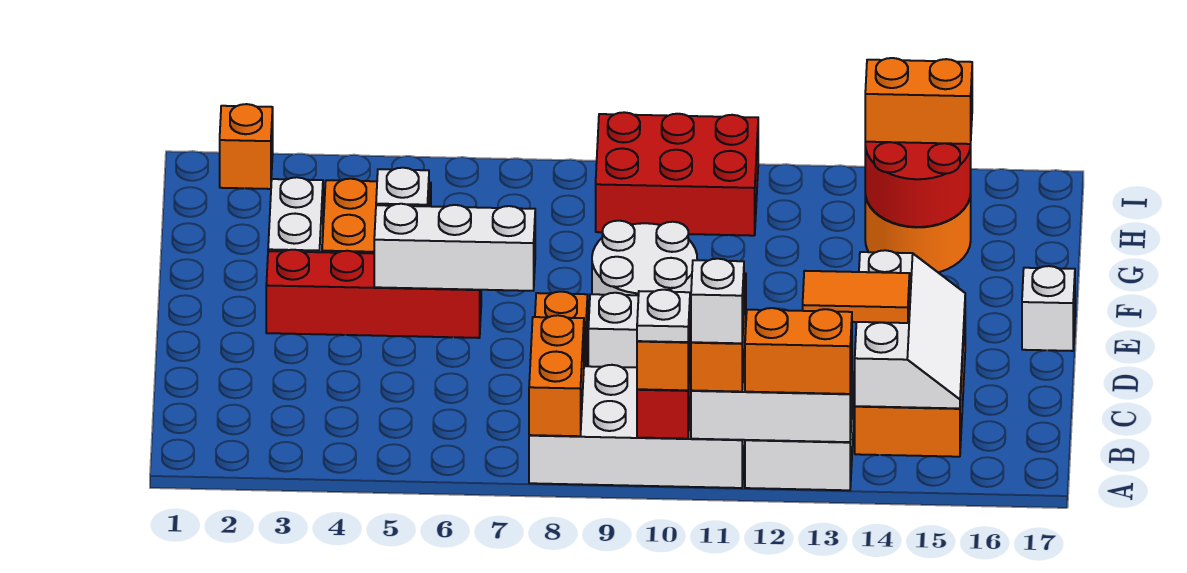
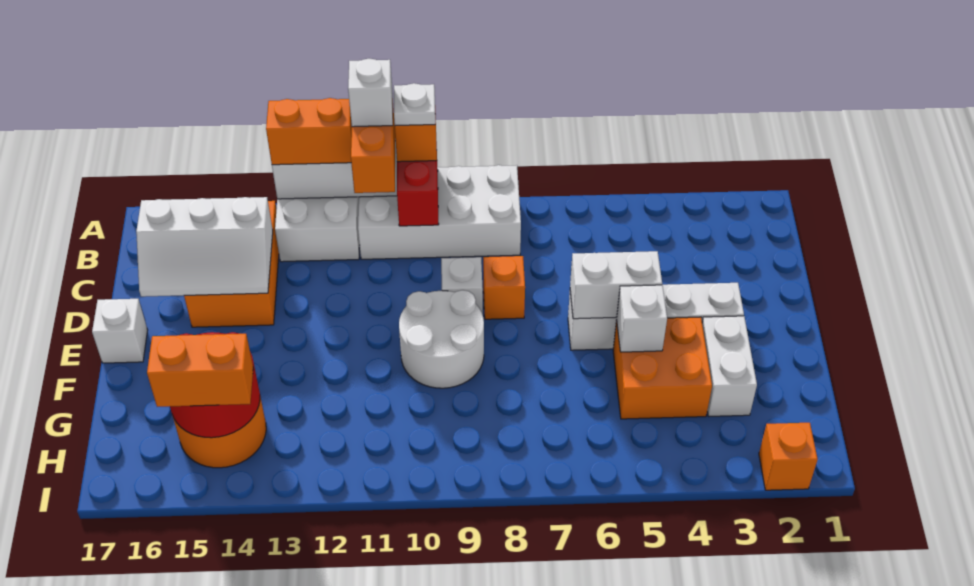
orange 1x2 brick [529,315,584,436] -> none
white 2x3 slope [855,250,965,408] -> white 2x3 slope turned to [136,197,273,297]
orange 1x2 tile [803,271,910,323] -> none
red 1x4 brick [266,250,481,338] -> white 1x4 brick [568,283,744,350]
white 1x3 brick [374,204,535,291] -> white 1x2 brick [570,251,662,319]
red 2x3 brick [596,112,758,236] -> none

